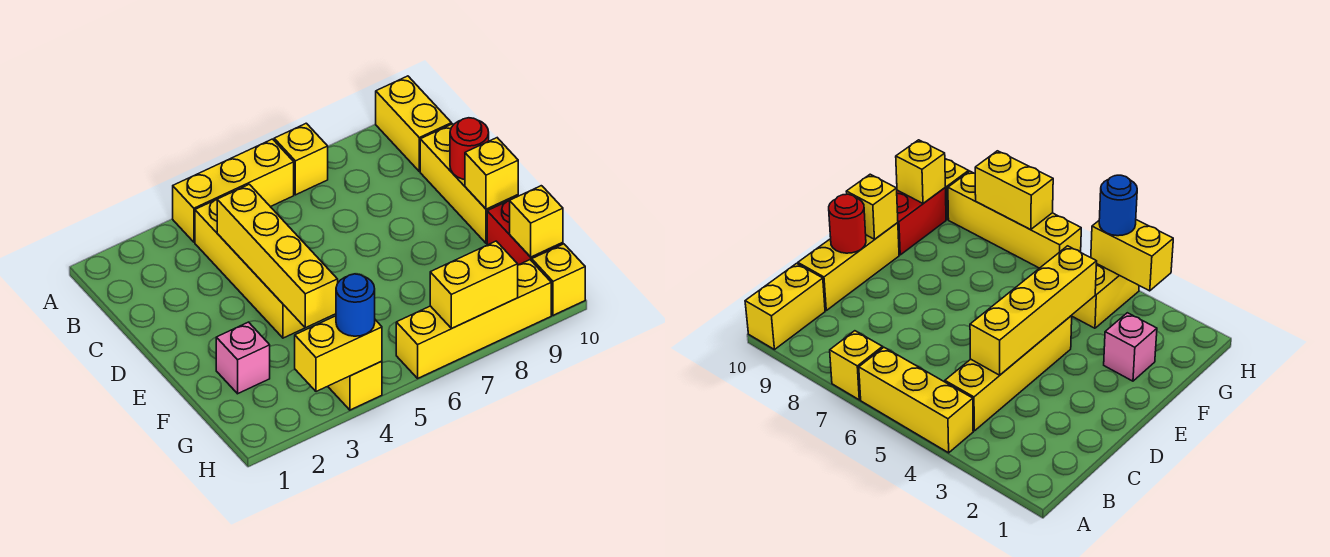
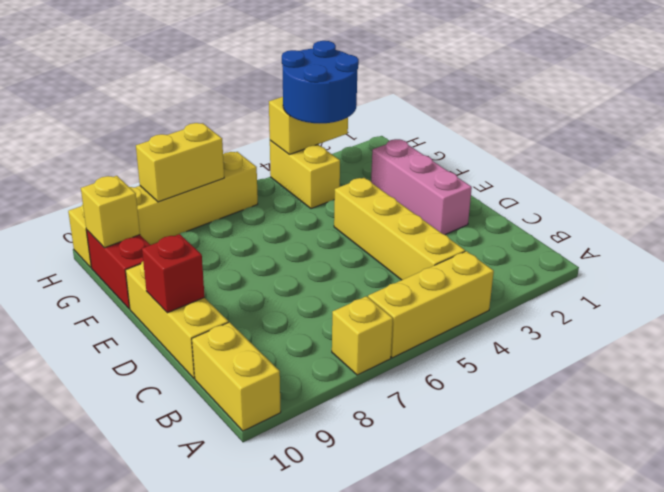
yellow 1x4 brick [217,184,338,328] -> none
red 1x1 round brick [450,118,489,179] -> red 1x1 brick [142,234,205,313]
yellow 1x1 brick [465,138,518,209] -> none
pink 1x1 brick [216,322,270,394] -> pink 1x3 brick [371,139,472,235]
blue 1x1 round brick [336,274,375,336] -> blue 2x2 round brick [282,41,359,123]

